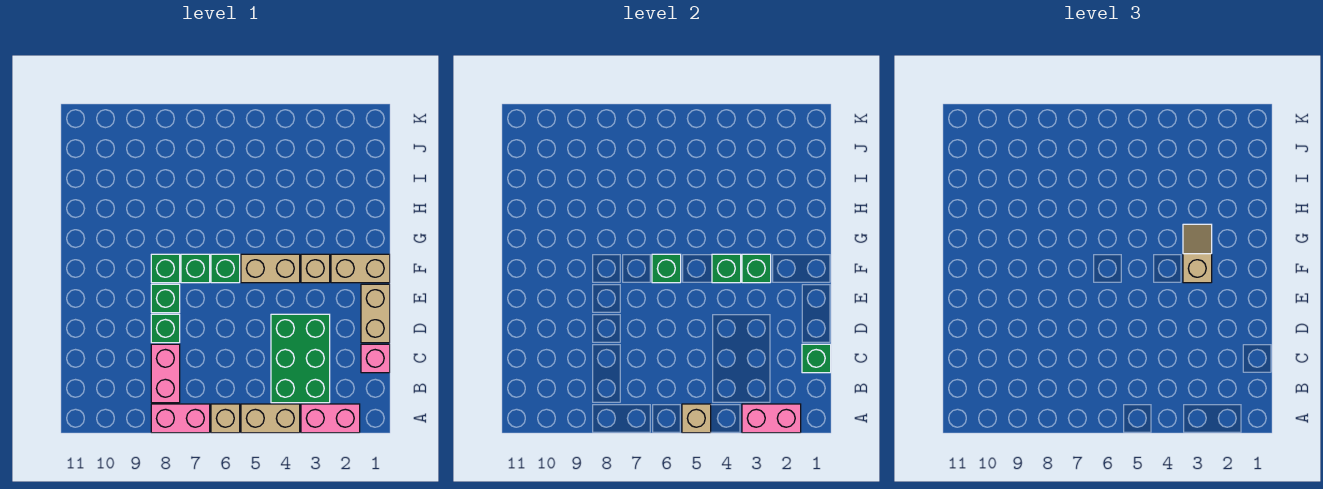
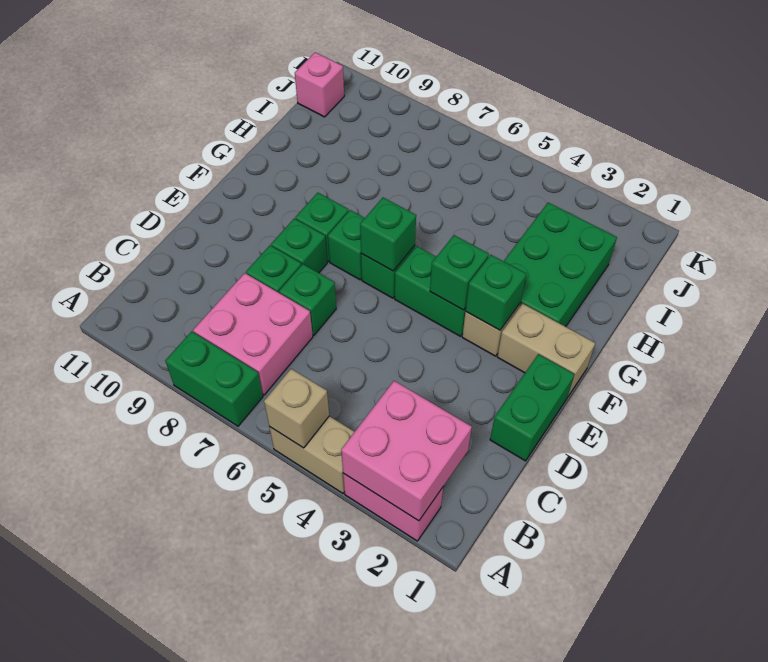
pink 1x2 brick [742,404,801,433] -> pink 2x2 brick [341,381,472,521]
tan 1x1 brick [211,404,240,433] -> none
pink 1x2 brick [151,404,210,433] -> green 1x2 brick [165,332,263,426]
green 2x3 brick [271,314,330,403] -> green 2x3 brick moved to [504,203,617,327]
pink 1x2 brick [151,344,180,403] -> pink 2x2 brick [193,273,313,395]
pink 1x1 brick [361,344,390,373] -> pink 1x1 brick moved to [295,52,344,117]
green 1x1 brick [802,344,831,373] -> green 1x1 brick moved to [279,264,336,335]
tan 1x2 brick [361,284,390,343] -> green 1x2 brick [490,354,574,461]
tan 1x2 slope [1183,224,1212,283] -> none
tan 1x2 brick [241,254,300,283] -> green 1x2 brick [395,246,466,336]

